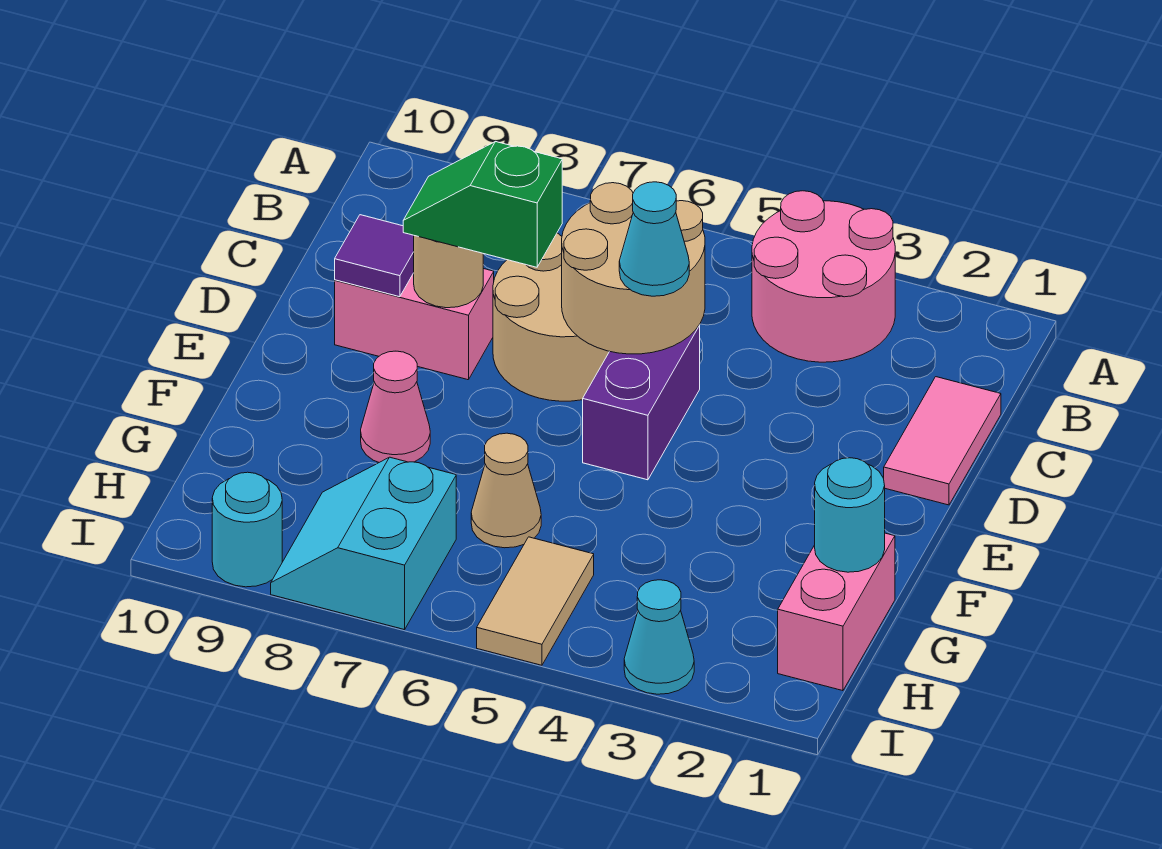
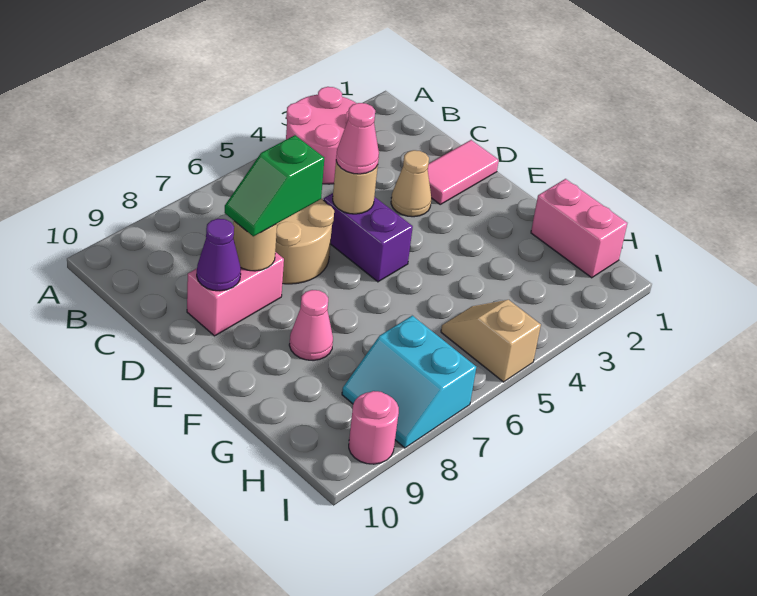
pink 1x2 tile [884,377,1001,505] -> pink 1x2 tile turned to [428,140,499,204]
tan 2x2 round brick [562,183,705,354] -> tan 1x1 round brick [333,162,378,214]
cyan 1x1 cone [619,182,689,296] -> pink 1x1 cone [336,103,379,174]
purple 1x1 tile [335,215,414,297] -> purple 1x1 cone [197,219,241,291]
cyan 1x1 round brick [815,458,885,572] -> none
tan 1x1 cone [471,433,541,548] -> tan 1x1 cone moved to [391,150,431,217]
tan 1x2 tile [477,537,594,665] -> tan 1x2 slope [441,300,541,382]
cyan 1x1 cone [624,580,694,694] -> none
cyan 1x1 round brick [212,472,282,587] -> pink 1x1 round brick [349,391,399,464]

